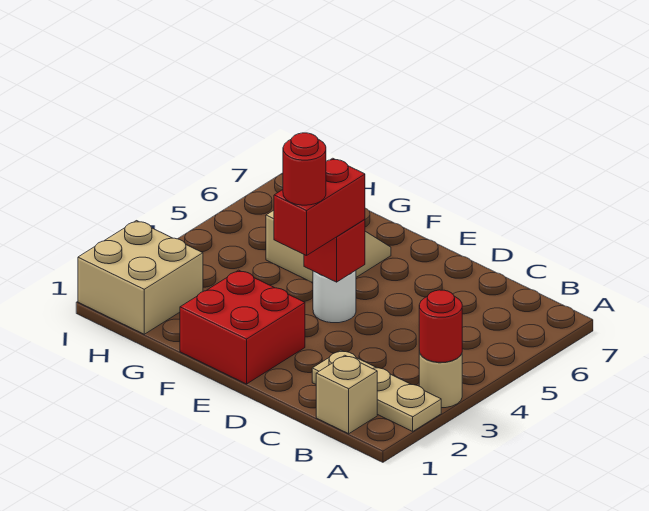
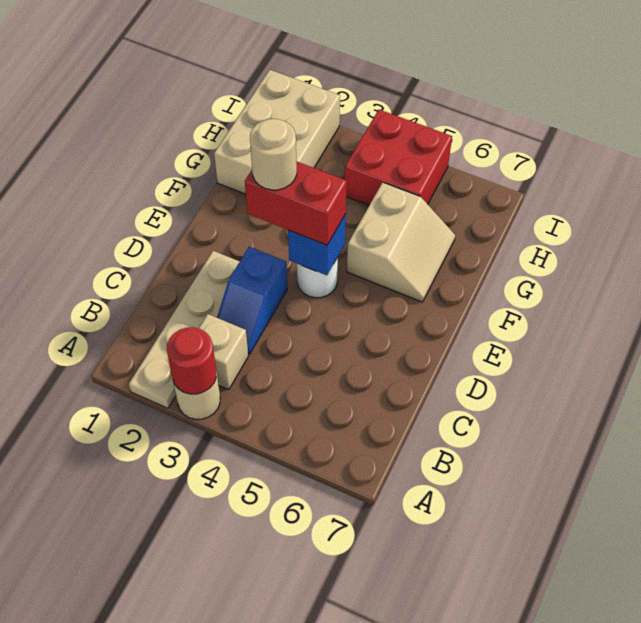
tan 1x3 plate [312,350,441,431] -> tan 1x4 plate [129,251,240,408]
tan 1x1 brick [316,355,377,434] -> tan 1x1 brick moved to [199,314,248,390]
none -> blue 1x2 slope [217,247,287,354]
red 2x2 brick [180,270,305,384] -> red 2x2 brick moved to [345,110,452,205]
red 1x1 round brick [283,133,326,205] -> tan 1x1 round brick [250,119,297,190]
red 1x1 brick [304,219,365,282] -> blue 1x1 brick [288,214,346,275]
tan 2x2 brick [78,221,203,334] -> tan 2x3 brick [214,70,340,194]

